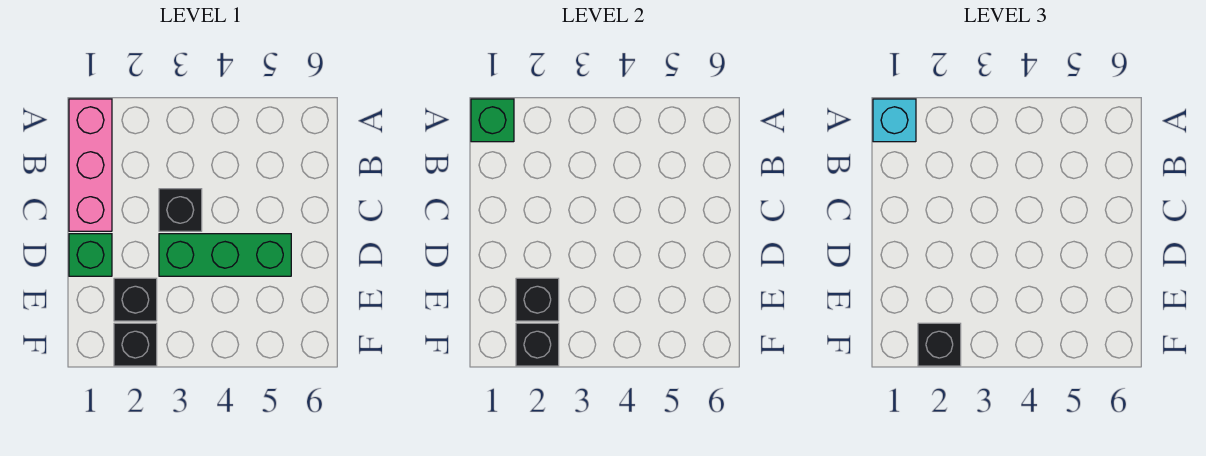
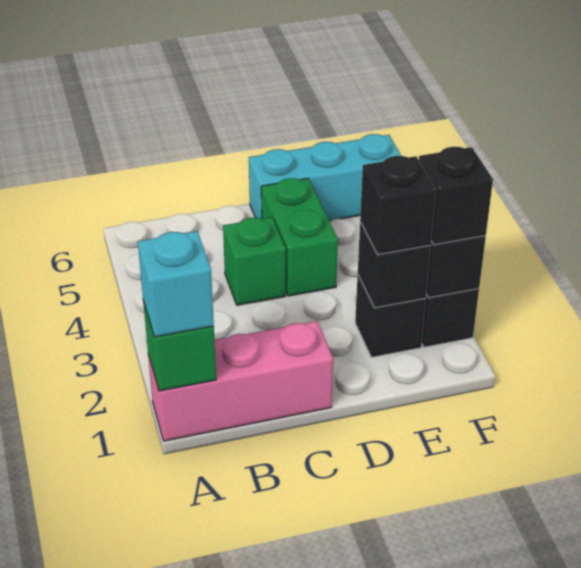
black 1x1 brick [159,189,202,231] -> black 1x1 brick moved to [360,156,436,255]
green 1x1 brick [69,234,112,276] -> green 1x1 brick moved to [223,217,286,305]
green 1x3 brick [159,234,291,276] -> green 1x2 brick [261,178,338,296]
none -> cyan 1x3 brick [249,134,401,221]

